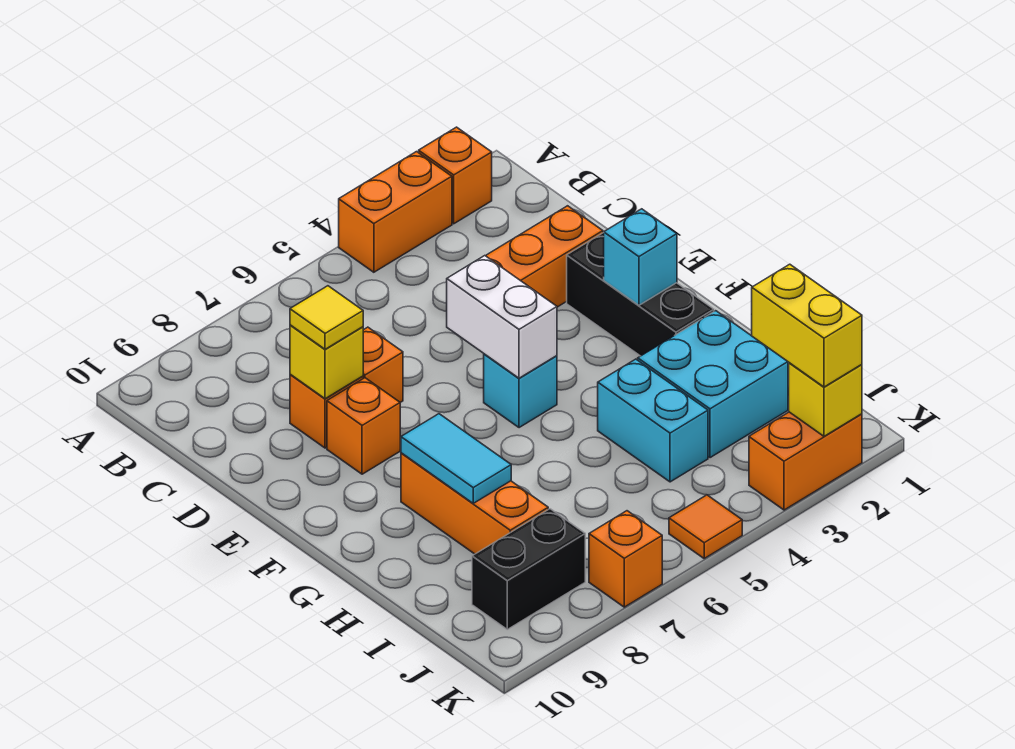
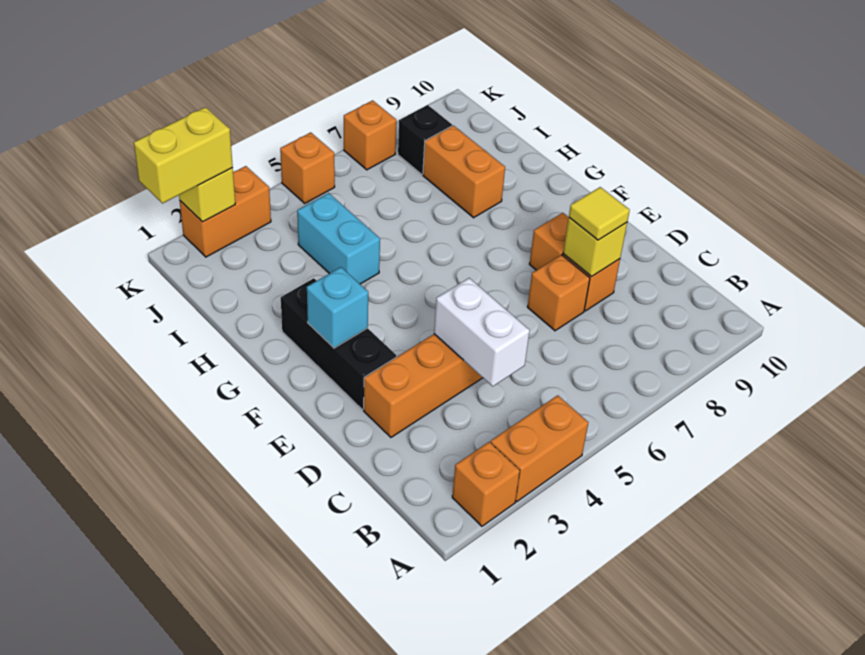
white 1x2 brick [447,256,557,378] -> white 1x2 brick moved to [434,278,530,386]
cyan 1x1 brick [484,354,557,428] -> none
orange 1x3 brick [401,453,548,554] -> orange 1x2 brick [423,125,505,218]
cyan 1x2 tile [401,414,511,503] -> none
cyan 2x2 brick [638,311,788,458] -> none
yellow 1x2 brick [752,264,862,387] -> yellow 1x2 brick turned to [134,107,233,203]
black 1x2 brick [472,509,585,629] -> black 1x1 brick [398,105,452,174]
orange 1x1 tile [669,495,742,558] -> orange 1x1 brick [280,132,335,203]

